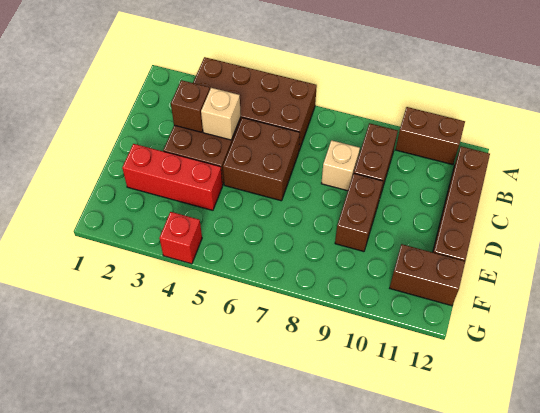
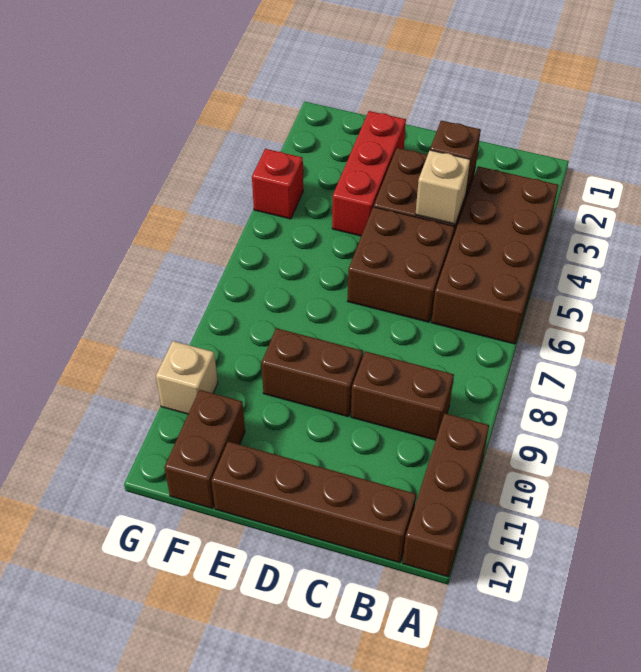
brown 1x2 brick [396,107,465,165] -> brown 1x3 brick [403,413,489,577]
tan 1x1 brick [321,140,360,191] -> tan 1x1 brick moved to [156,341,218,414]

